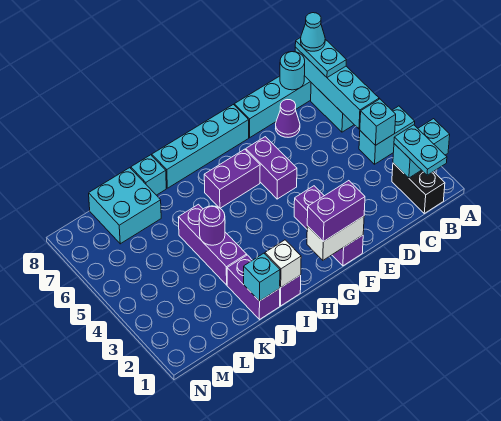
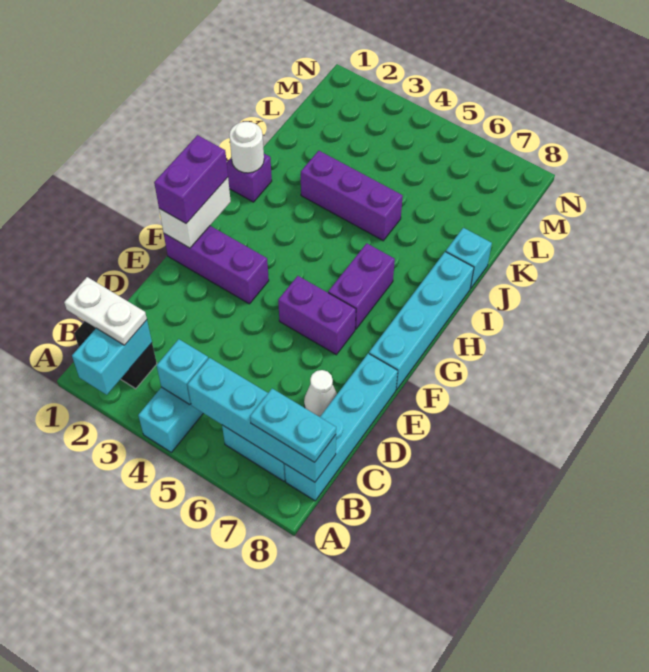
cyan 1x2 plate [394,125,447,175] -> white 1x2 plate [64,277,147,345]
cyan 1x1 cone [301,13,325,51] -> none
cyan 1x1 round brick [280,52,305,90] -> none
purple 1x1 cone [276,100,300,137] -> white 1x1 cone [304,370,337,417]
white 1x1 brick [265,240,301,287] -> white 1x1 round brick [229,122,264,173]
purple 1x2 brick [227,255,280,320] -> none
cyan 1x1 brick [244,253,280,301] -> none
purple 1x1 round brick [199,206,225,245] -> none
cyan 2x2 brick [89,168,161,244] -> none

